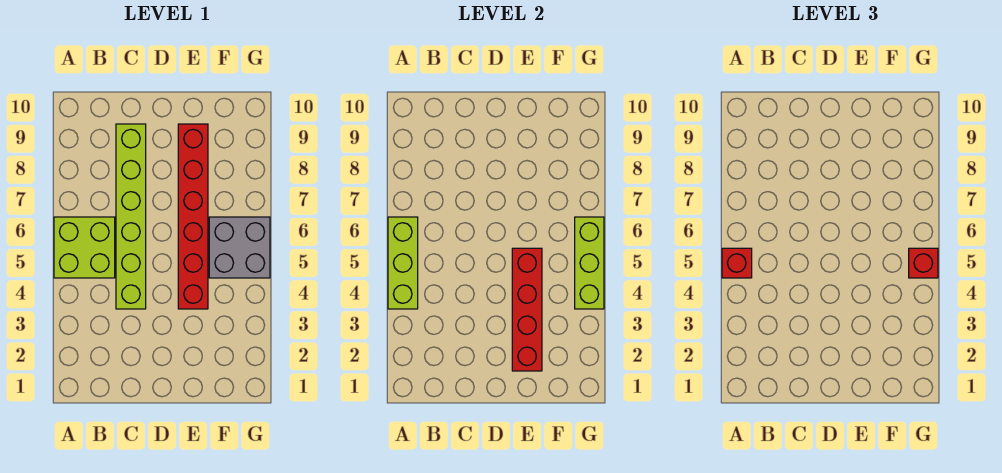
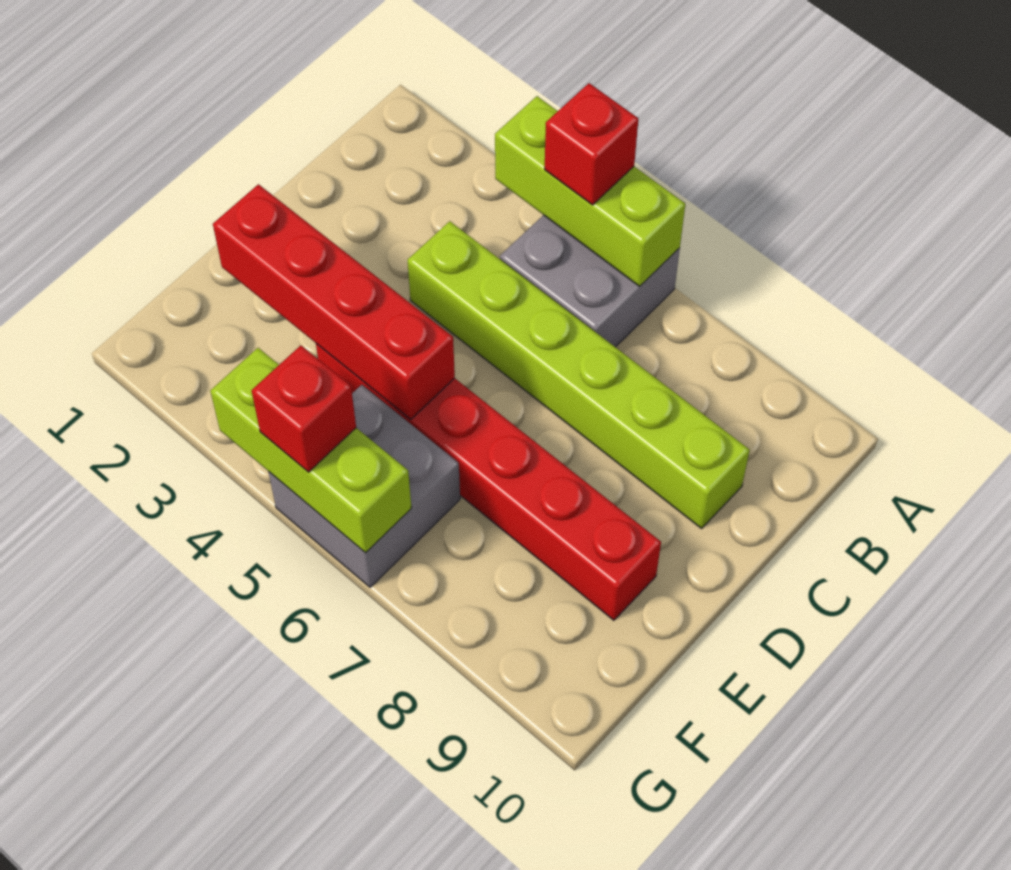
lime 2x2 brick [54,217,115,278] -> grey 2x2 brick [500,215,680,347]

